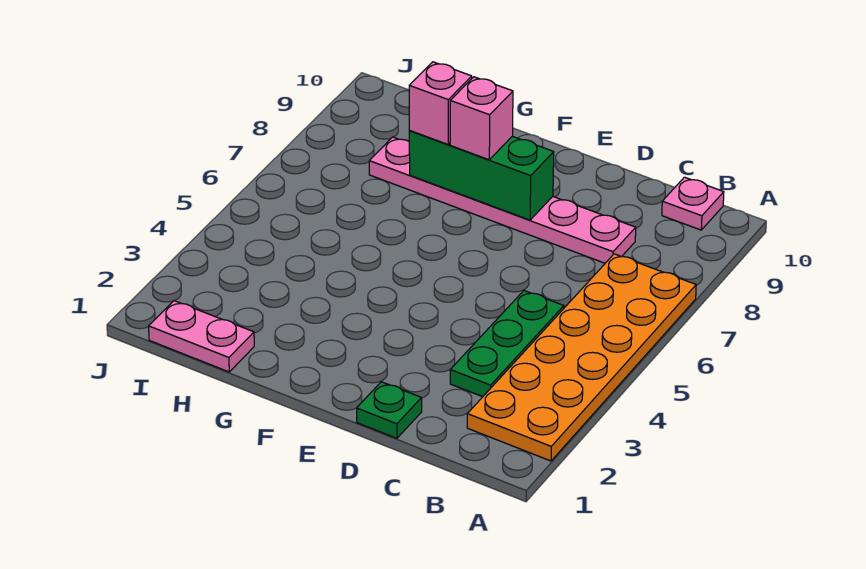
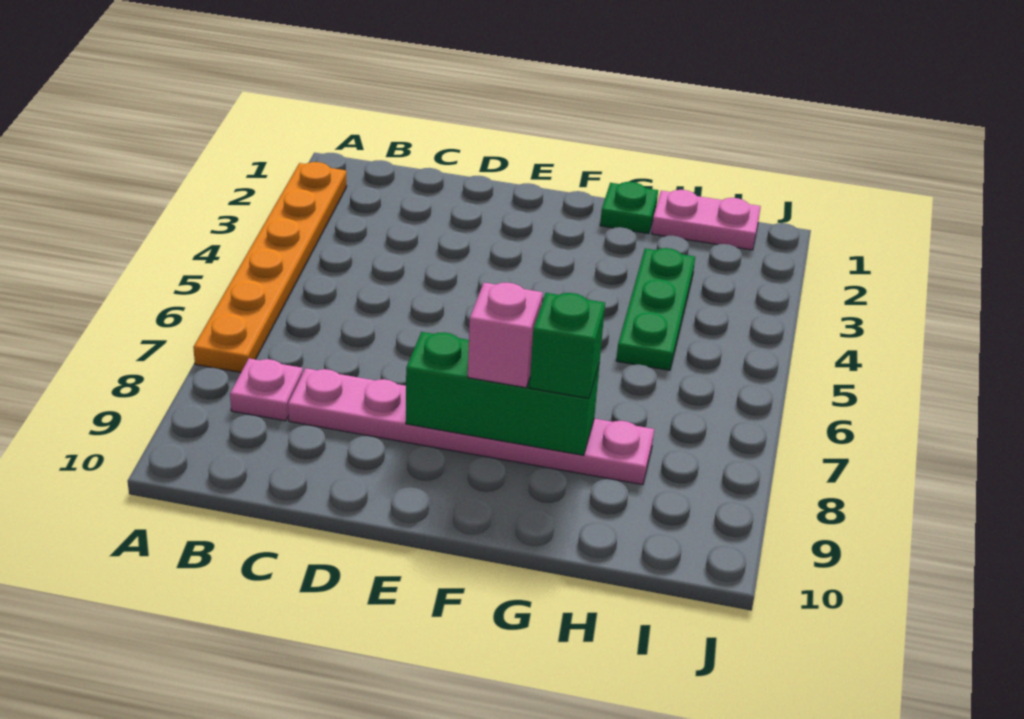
orange 2x6 plate [467,254,696,461] -> orange 1x6 plate [193,162,347,372]
pink 1x1 plate [662,177,724,230] -> pink 1x1 plate moved to [230,358,303,421]
green 1x3 plate [450,291,564,397] -> green 1x3 plate moved to [616,248,695,370]
green 1x1 plate [357,382,422,438] -> green 1x1 plate moved to [600,182,658,234]
pink 1x1 brick [409,62,472,144] -> green 1x1 brick [530,293,605,398]

